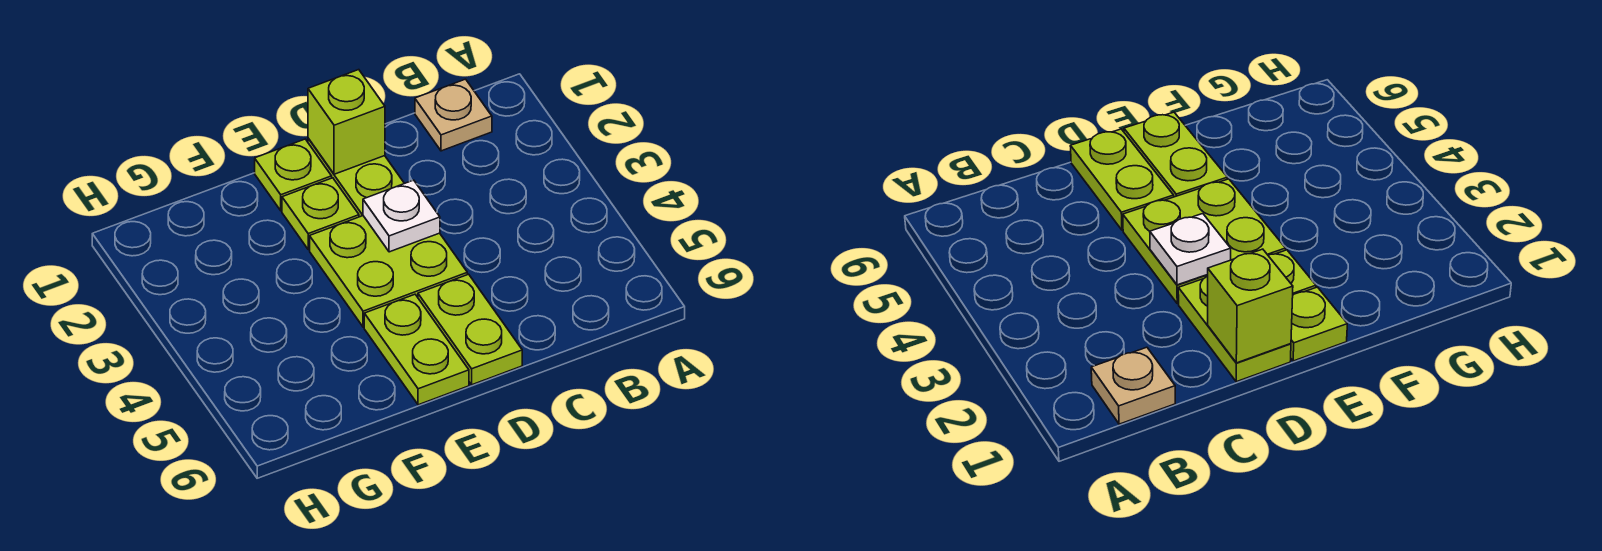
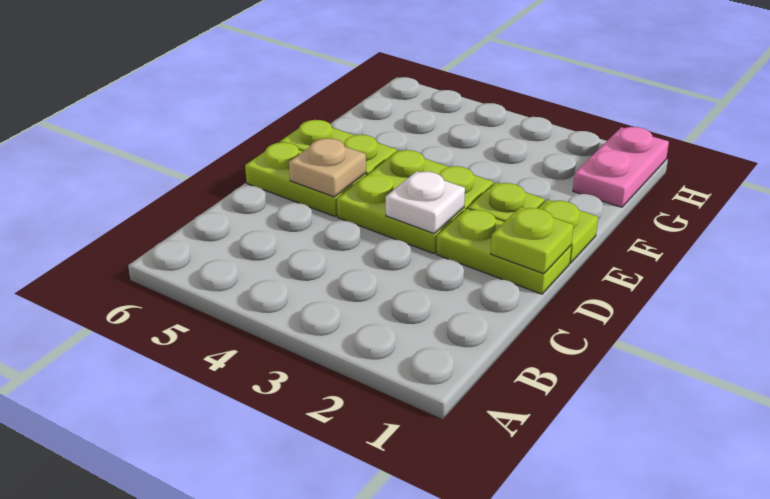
tan 1x1 plate [415,79,492,151] -> tan 1x1 plate moved to [289,138,366,197]
lime 1x1 brick [308,70,385,174] -> lime 1x1 plate [491,207,574,274]
none -> pink 1x2 plate [573,127,669,207]

